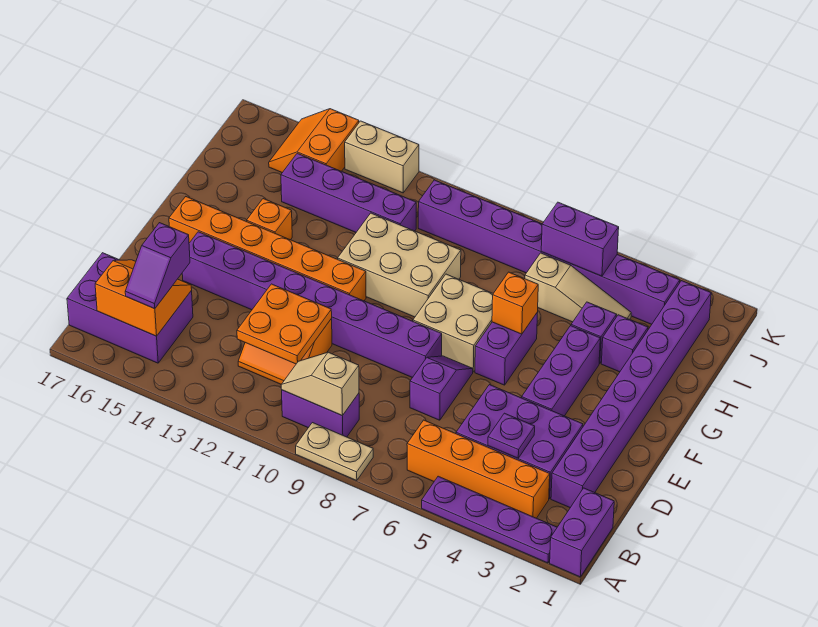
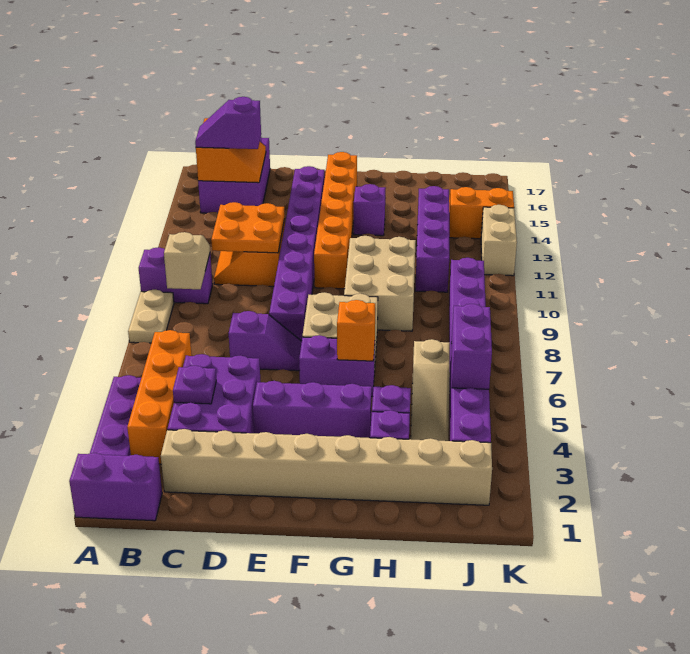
purple 1x2 brick [282,390,359,437] -> purple 1x2 brick turned to [139,247,213,304]
purple 1x8 brick [551,281,711,508] -> tan 1x8 brick [161,429,492,505]
orange 1x1 brick [247,199,292,240] -> purple 1x1 brick [354,184,386,236]

